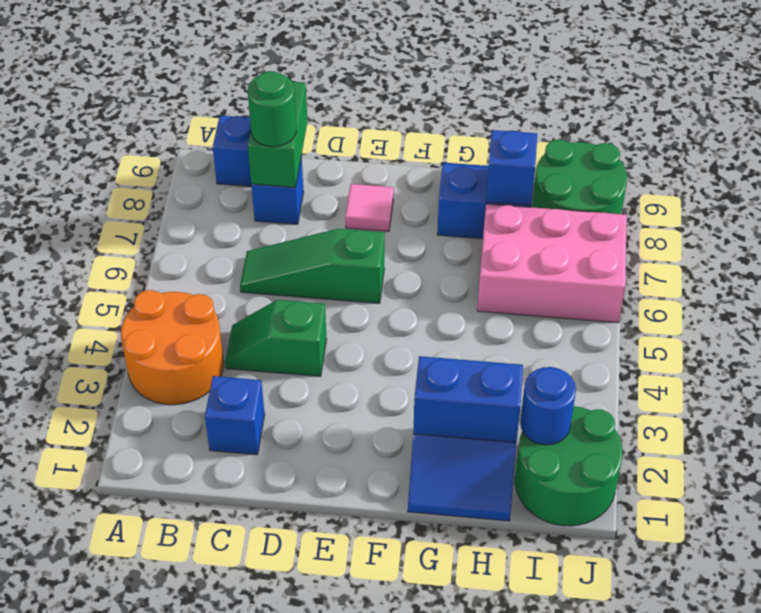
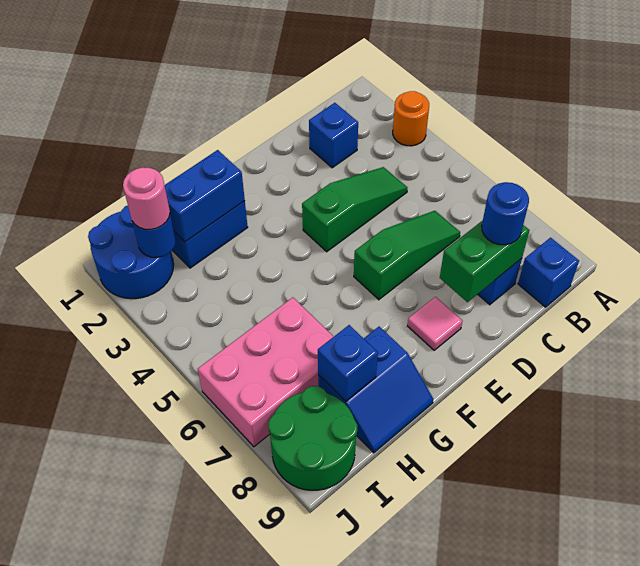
orange 2x2 round brick [121,290,224,405] -> orange 1x1 round brick [393,91,429,146]
green 1x2 slope [225,300,326,376] -> green 1x3 slope [302,167,407,252]
green 1x2 brick [248,82,307,187] -> green 1x2 brick turned to [440,221,529,302]
green 1x1 round brick [248,71,296,147] -> blue 1x1 round brick [482,182,529,245]
green 2x2 round brick [515,406,623,526] -> blue 2x2 round brick [88,205,174,299]
none -> pink 1x1 round brick [123,167,170,229]

